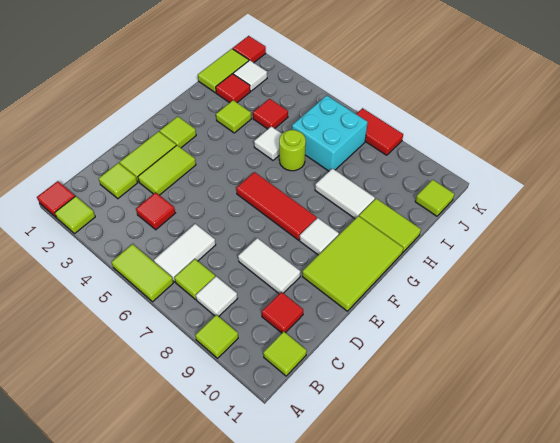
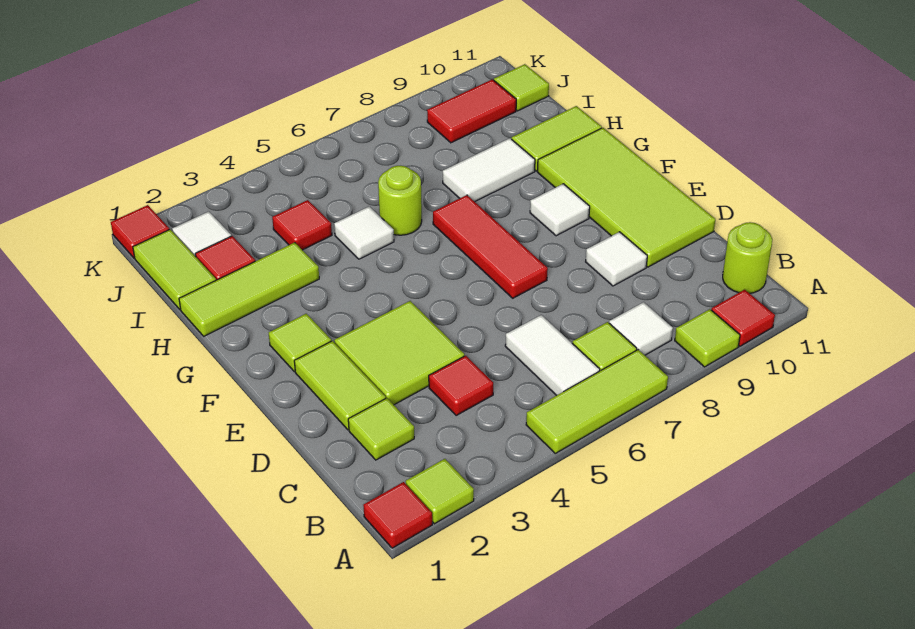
lime 1x2 tile [112,244,173,302] -> lime 1x3 tile [526,350,668,453]
lime 1x1 tile [263,332,307,376] -> lime 1x1 round brick [723,222,772,293]
red 1x1 tile [262,292,303,333] -> red 1x1 tile moved to [711,290,775,346]
lime 1x2 tile [138,145,196,195] -> lime 2x2 tile [334,301,464,405]
white 1x2 tile [238,238,300,294] -> white 1x1 tile [586,232,647,286]
lime 2x3 tile [302,216,403,311] -> lime 2x4 tile [537,128,715,267]
red 1x3 tile [236,172,317,240] -> red 1x3 tile turned to [433,195,548,298]
lime 1x1 tile [216,100,251,133] -> lime 1x3 tile [179,242,319,336]
cyan 2x2 brick [292,95,368,171] -> none
red 1x2 tile [357,108,403,155] -> red 1x2 tile moved to [427,79,516,143]

